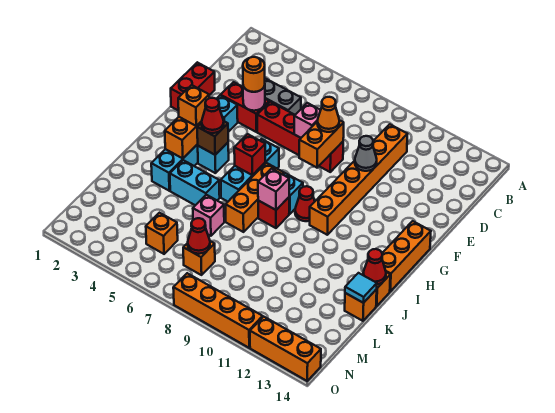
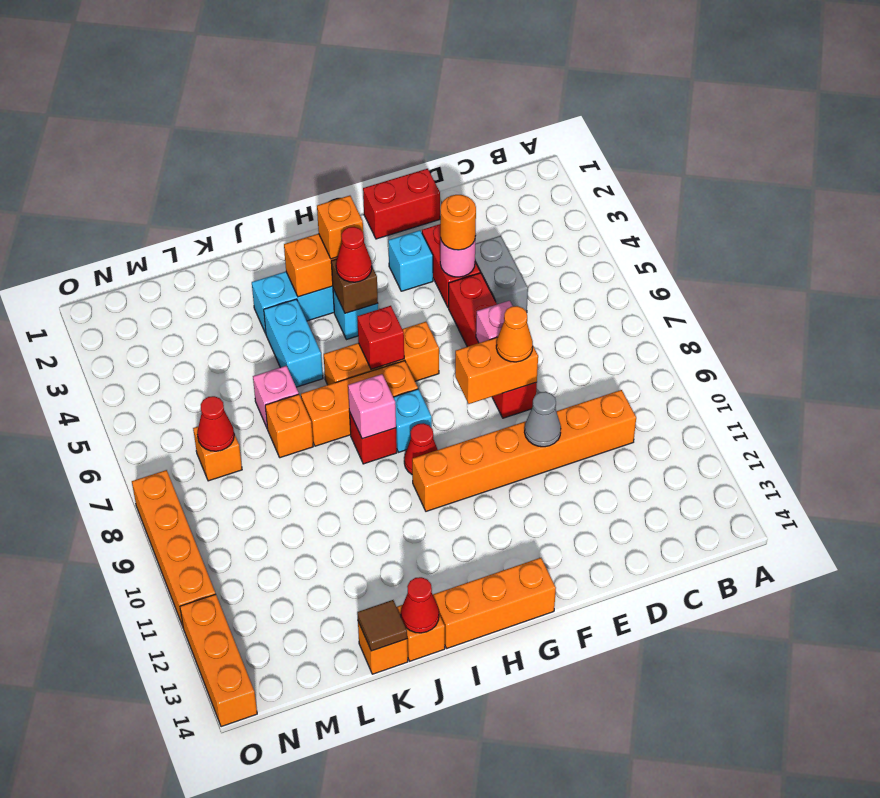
cyan 1x3 brick [221,139,279,202] -> orange 1x3 brick [324,322,439,385]
cyan 1x1 tile [345,273,377,303] -> brown 1x1 tile [357,600,407,651]
orange 1x1 brick [146,213,178,254] -> orange 1x1 brick moved to [265,394,313,458]

